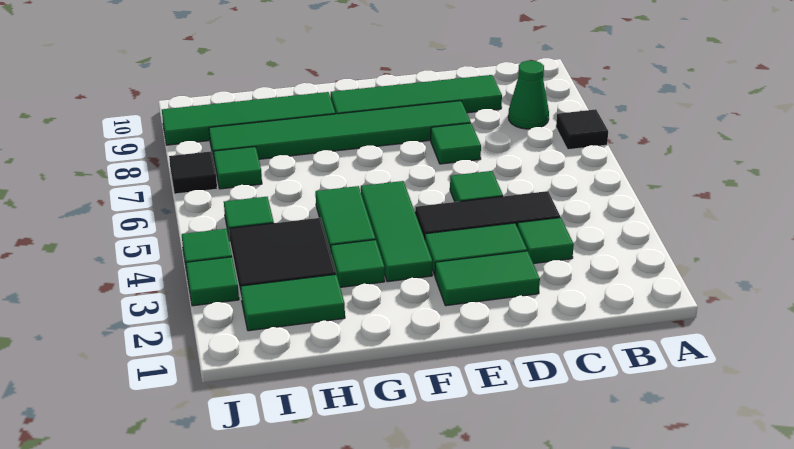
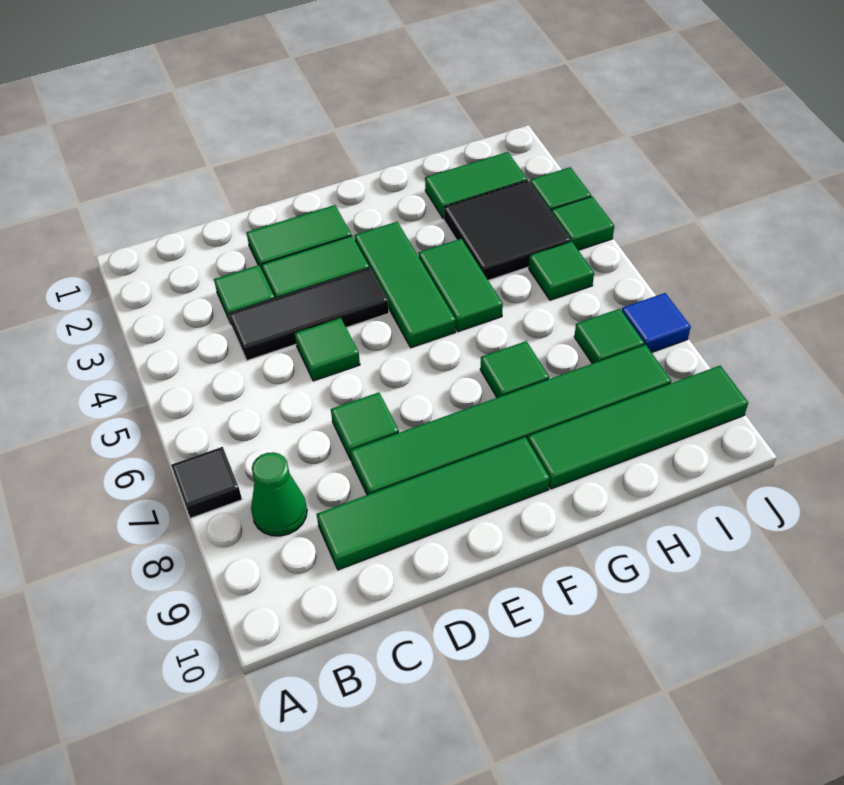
green 1x1 tile [331,240,385,287] -> green 1x1 tile moved to [480,341,549,398]
black 1x1 tile [169,151,217,194] -> blue 1x1 tile [622,293,691,353]

